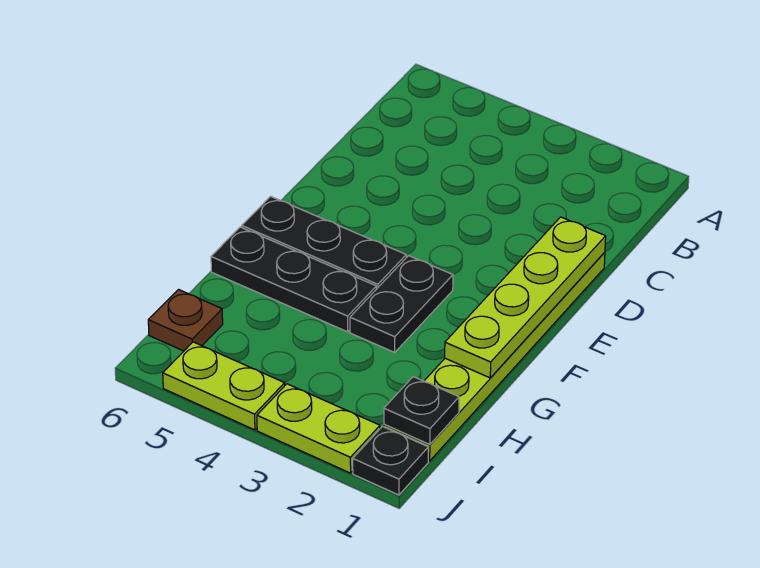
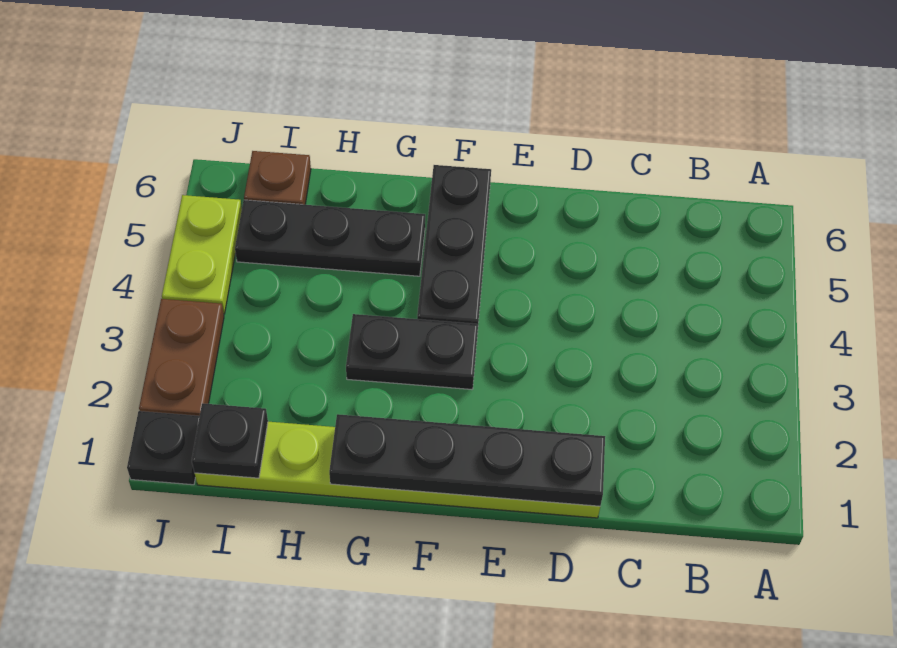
lime 1x4 plate [445,217,606,378] -> black 1x4 plate [329,414,605,506]
black 1x3 plate [211,227,376,332] -> black 1x3 plate turned to [235,200,425,276]
lime 1x2 plate [257,384,380,473] -> brown 1x2 plate [139,299,224,416]

